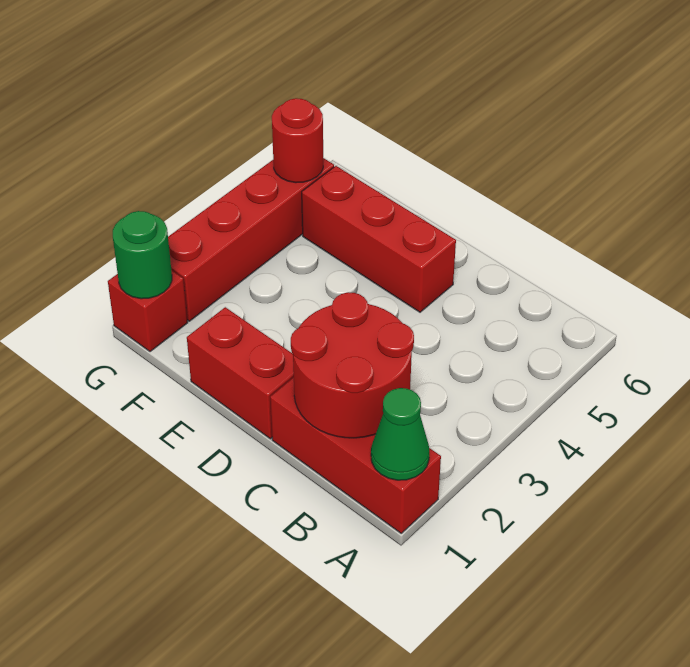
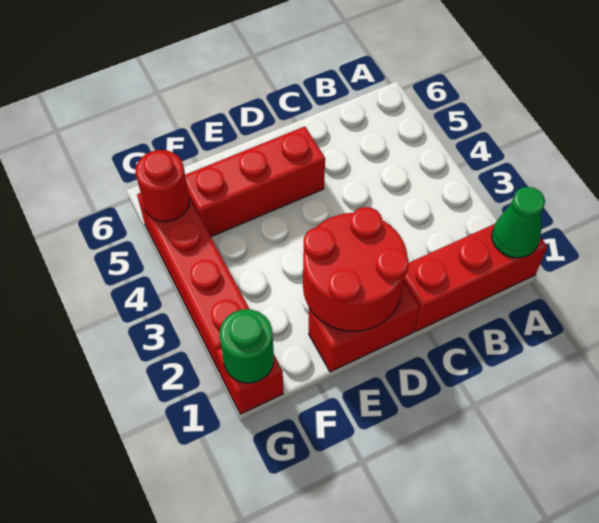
red 2x2 round brick [291,292,414,438] -> red 2x2 round brick moved to [303,207,409,331]

